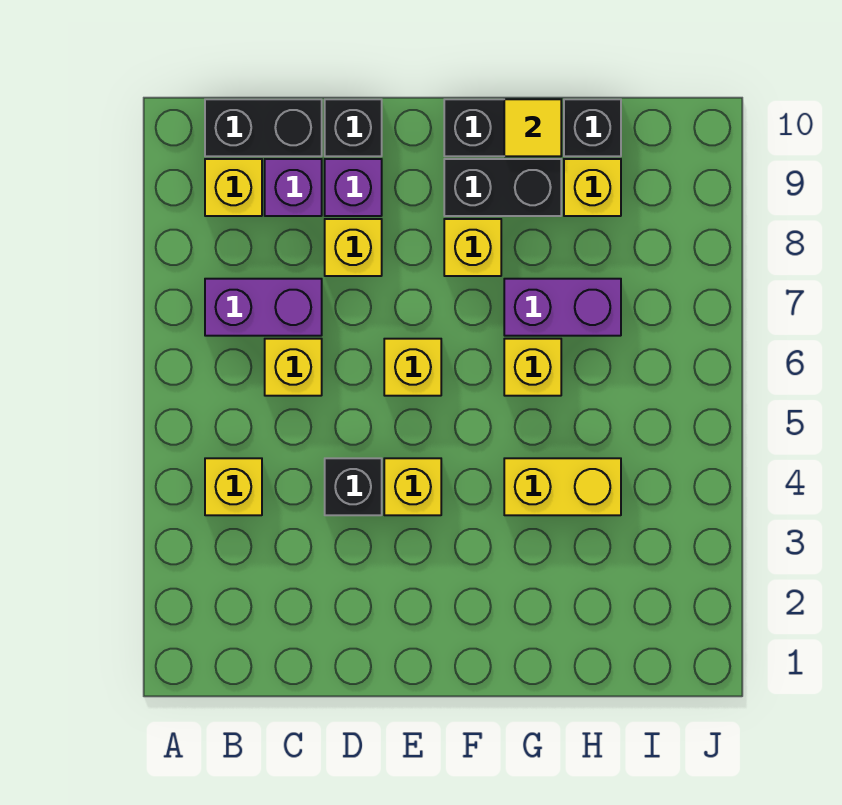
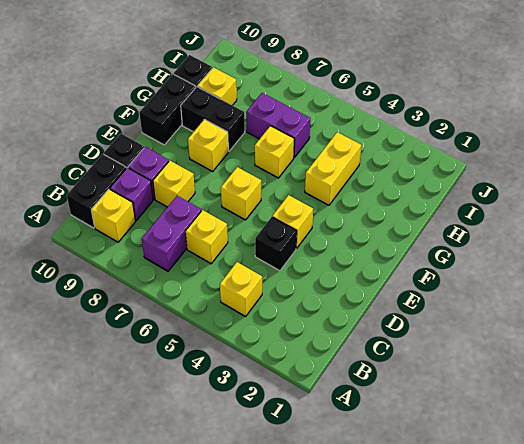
black 1x2 brick [444,159,561,216] -> black 1x2 brick turned to [181,87,245,151]
purple 1x2 brick [504,279,621,336] -> purple 1x2 brick turned to [246,93,310,158]
yellow 1x1 tile [504,99,561,156] -> none

